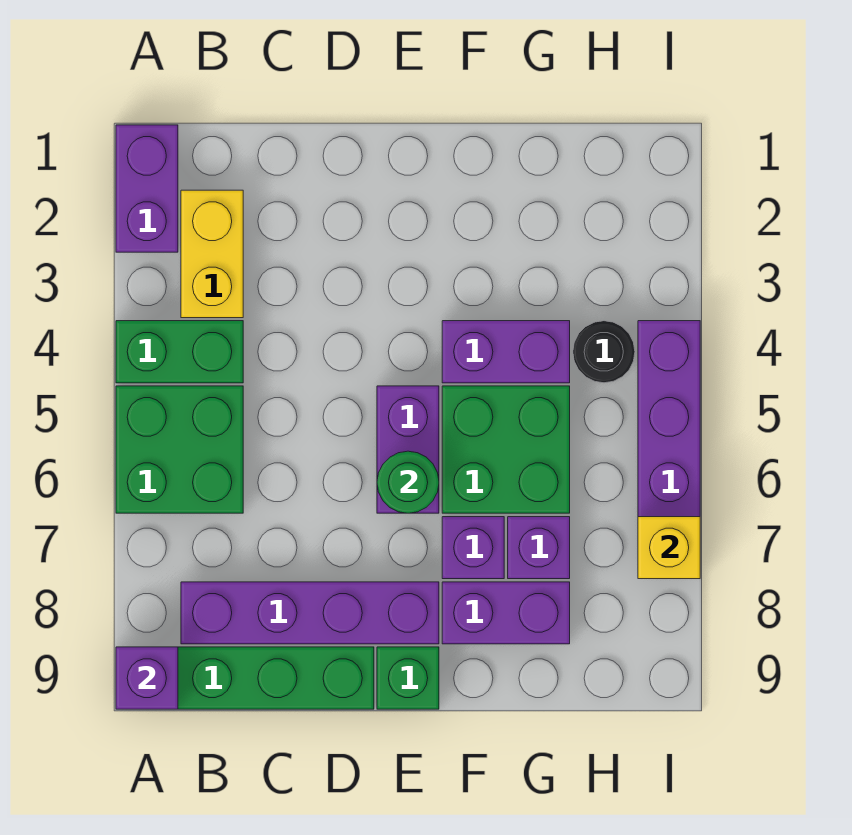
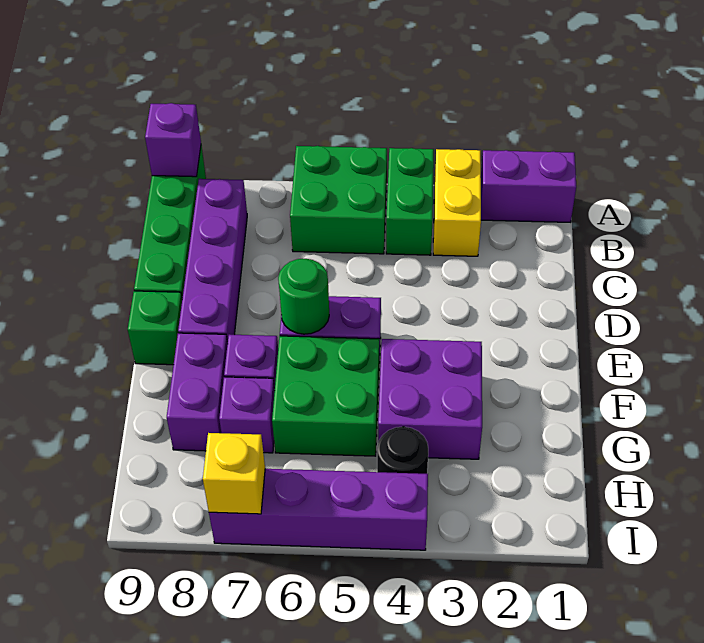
yellow 1x2 brick [181,190,243,318] -> yellow 1x2 brick turned to [433,149,481,256]
purple 1x2 brick [442,321,570,383] -> purple 2x2 brick [378,339,482,459]

